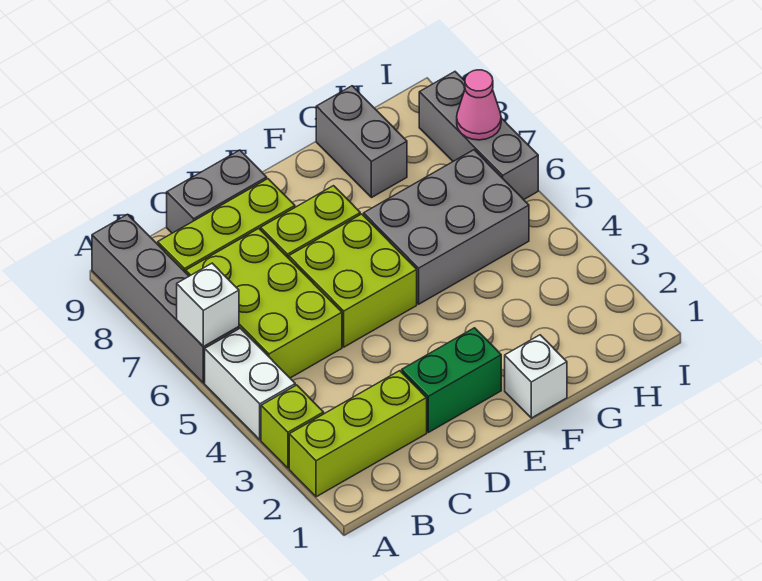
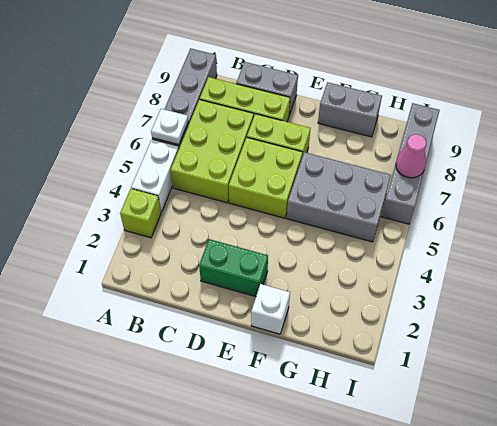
lime 1x3 brick [289,371,427,497] -> none
white 1x1 brick [177,263,239,346] -> white 1x1 plate [151,109,188,145]
grey 1x2 brick [316,86,407,198] -> grey 1x2 brick turned to [318,82,382,137]
grey 1x3 brick [419,72,538,200] -> grey 1x4 brick [381,103,440,224]

